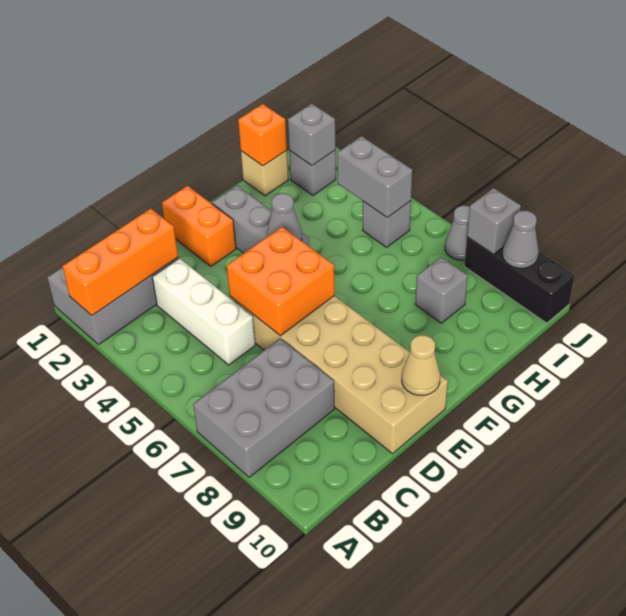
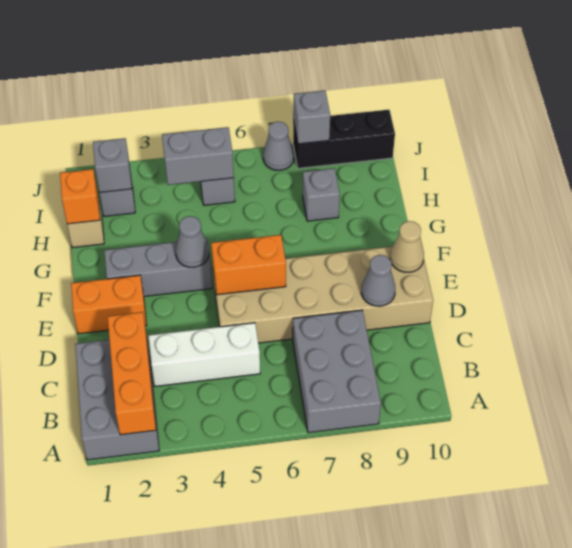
orange 2x2 brick [227,227,335,336] -> orange 1x2 brick [211,235,286,295]
grey 1x1 cone [502,211,539,268] -> grey 1x1 cone moved to [361,255,395,306]

